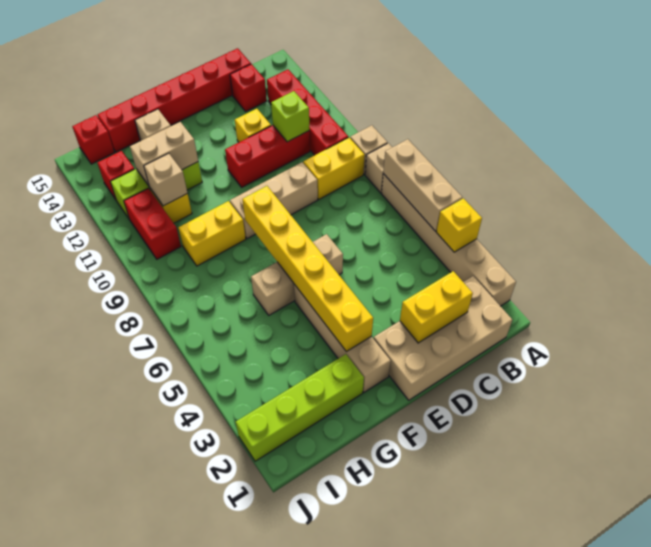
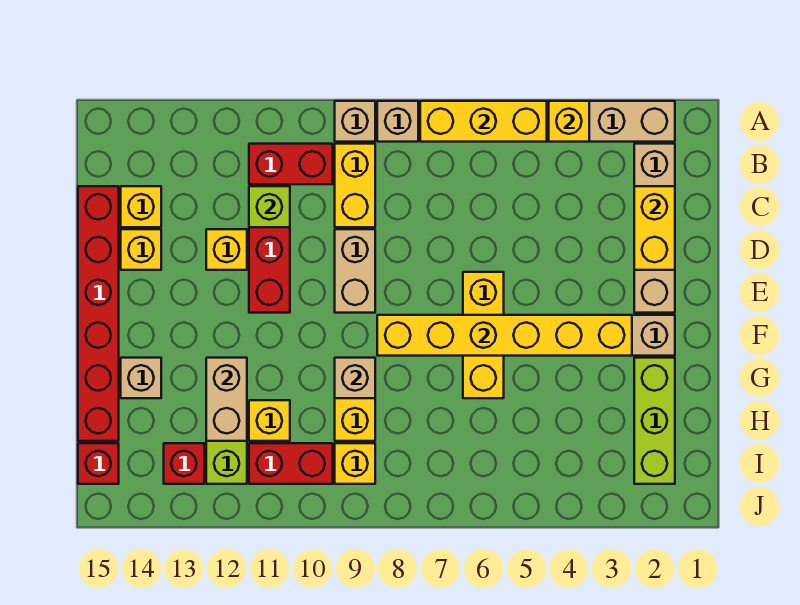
tan 1x3 brick [383,139,462,231] -> yellow 1x3 brick [420,101,547,142]
tan 2x4 brick [374,276,512,400] -> tan 1x4 brick [634,144,675,313]
red 1x4 brick [267,69,348,155] -> red 1x2 brick [249,144,333,184]
red 1x1 brick [230,64,267,111] -> yellow 1x1 brick [121,186,161,227]
tan 1x3 brick [230,162,318,239] -> tan 1x2 brick [335,229,375,313]
none -> yellow 1x1 brick [121,229,161,270]
tan 1x3 brick [251,234,343,315] -> yellow 1x3 brick [463,272,504,398]
lime 1x4 brick [236,354,364,461] -> lime 1x3 brick [634,358,675,484]
tan 1x1 brick [144,153,187,206] -> tan 1x1 brick moved to [335,358,375,398]
none -> yellow 1x1 brick [335,443,375,484]

